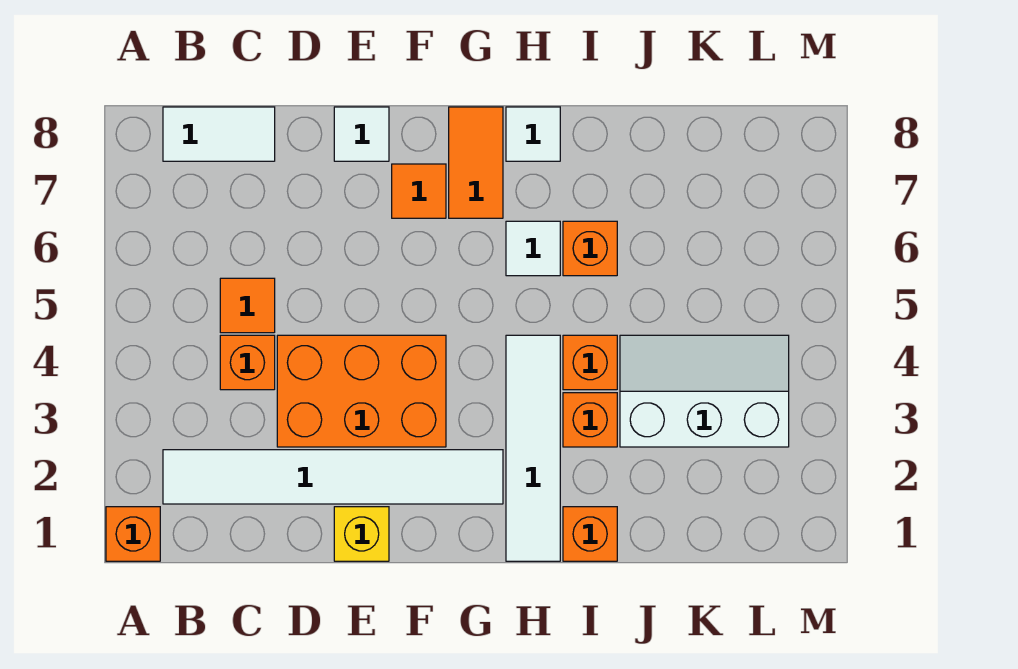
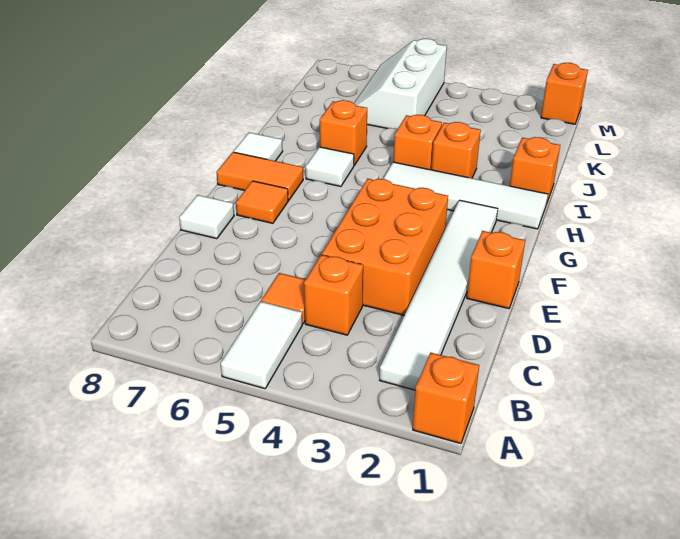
white 1x2 tile [163,107,275,161] -> white 1x2 tile moved to [221,301,302,389]
yellow 1x1 brick [334,507,389,561] -> orange 1x1 brick [467,231,525,309]
white 2x3 slope [620,335,789,447] -> white 2x3 slope moved to [354,39,447,129]
none -> orange 1x1 brick [541,63,588,124]

